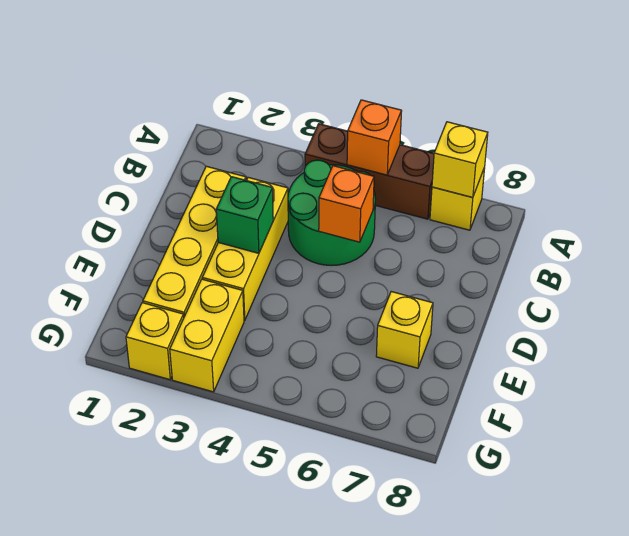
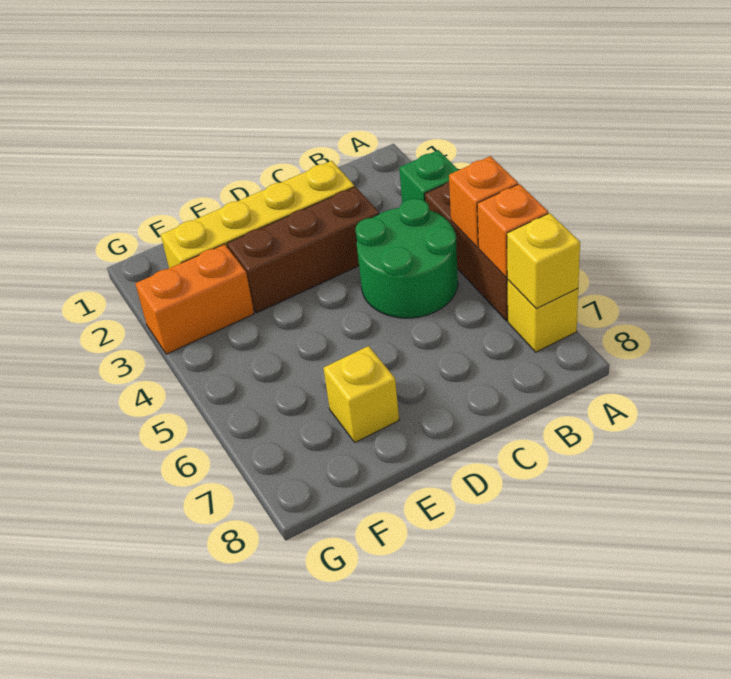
yellow 1x3 brick [202,177,288,320] -> brown 1x3 brick [227,187,379,313]
orange 1x1 brick [319,166,374,242] -> orange 1x1 brick moved to [477,184,548,278]
green 1x1 brick [216,177,273,253] -> green 1x1 brick moved to [399,150,458,203]
yellow 1x2 brick [170,279,244,392] -> orange 1x2 brick [135,244,254,354]
yellow 1x1 brick [126,303,184,380] -> none

